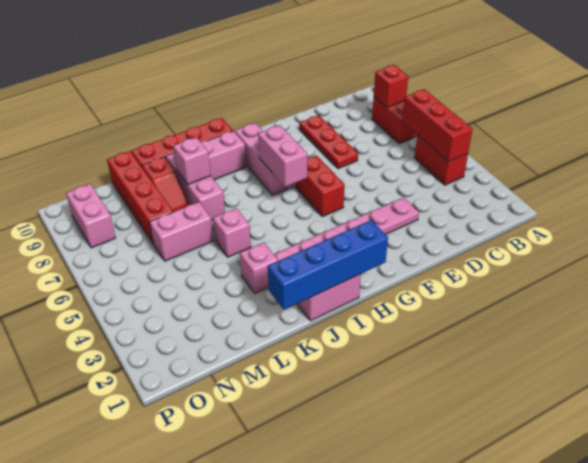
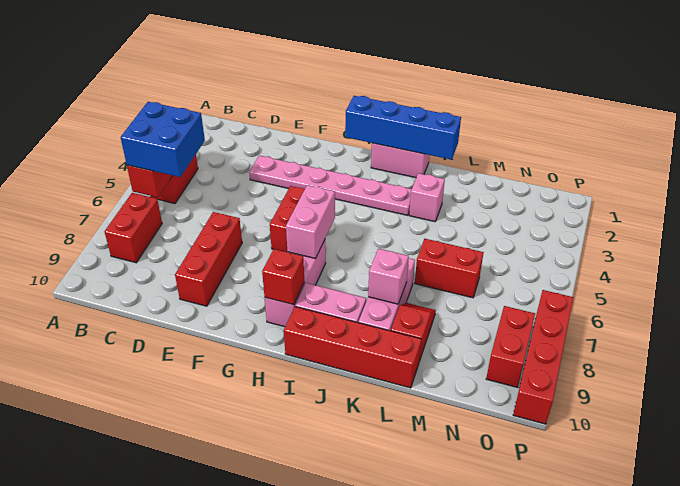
none -> blue 2x2 brick [121,102,205,177]
red 1x1 brick [374,65,408,107] -> red 1x1 brick moved to [262,249,304,305]
red 1x3 plate [299,115,358,169] -> red 1x3 brick [175,212,242,306]
pink 1x1 brick [213,208,251,257] -> none
pink 1x2 brick [150,202,214,261] -> red 1x2 brick [415,239,484,298]
red 1x4 brick [107,151,173,243] -> red 1x4 brick moved to [513,290,574,424]
pink 1x2 brick [66,184,116,248] -> red 1x2 brick [486,306,535,388]

